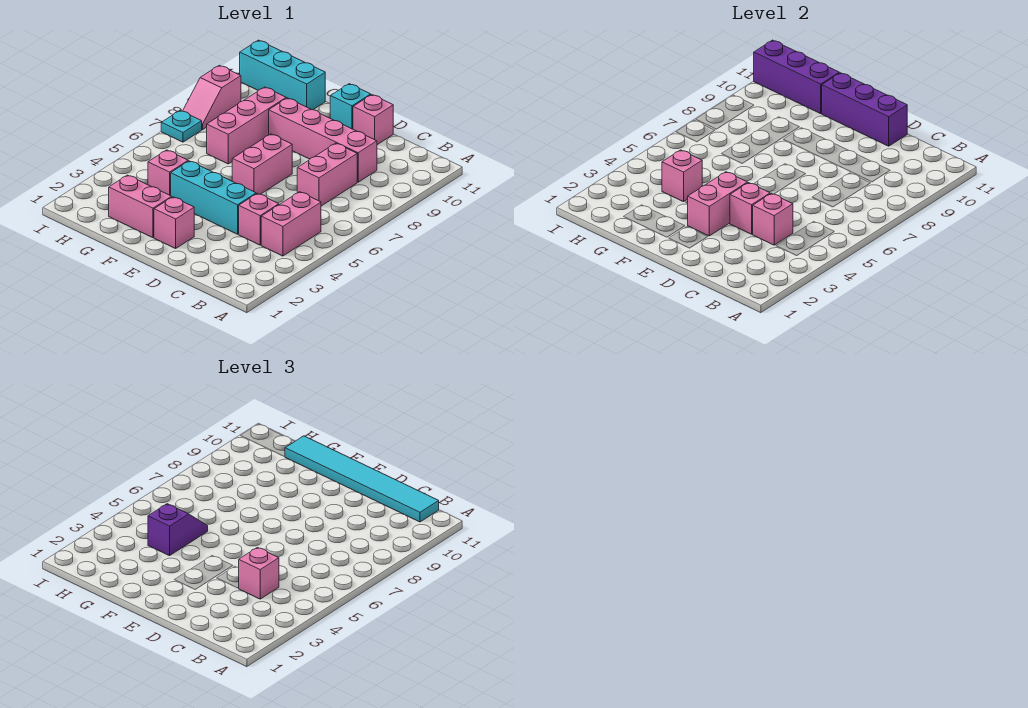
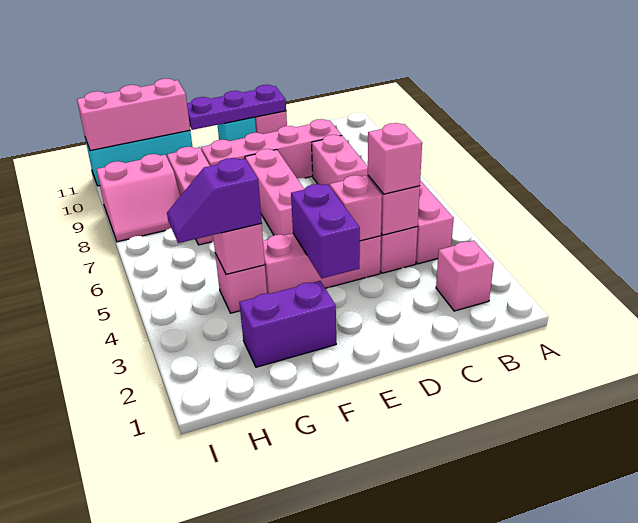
cyan 1x6 tile [285,436,439,522] -> none
cyan 1x3 brick [171,161,256,234] -> pink 1x3 brick [263,233,381,294]
purple 1x3 brick [822,73,907,146] -> purple 1x3 plate [187,85,286,130]
pink 1x1 brick [154,197,194,248] -> pink 1x1 brick moved to [436,241,494,311]
pink 1x2 brick [688,172,748,236] -> purple 1x2 brick [291,184,360,278]
pink 1x2 brick [232,134,292,194] -> pink 1x3 brick [245,149,304,235]
pink 1x2 brick [109,175,172,238] -> purple 1x2 brick [239,281,336,367]
purple 1x2 slope [148,504,208,556] -> purple 1x2 slope turned to [167,158,262,243]
purple 1x3 brick [754,40,839,114] -> pink 1x3 brick [77,79,190,151]
cyan 1x1 plate [161,111,202,142] -> none
pink 1x2 slope [183,65,241,130] -> pink 2x2 slope [97,154,180,242]

